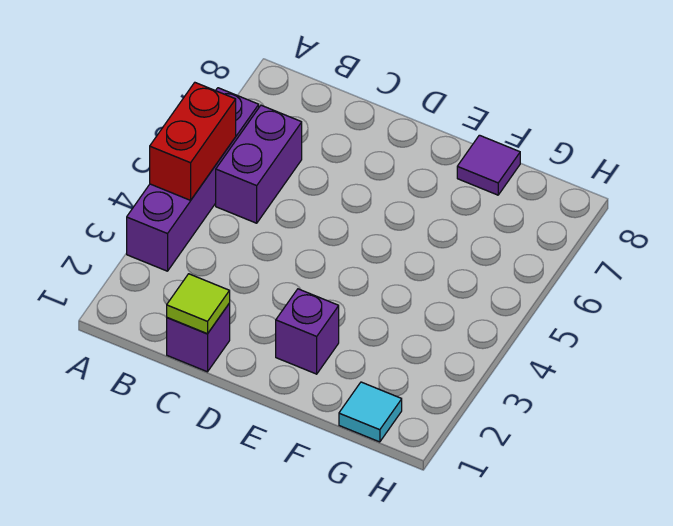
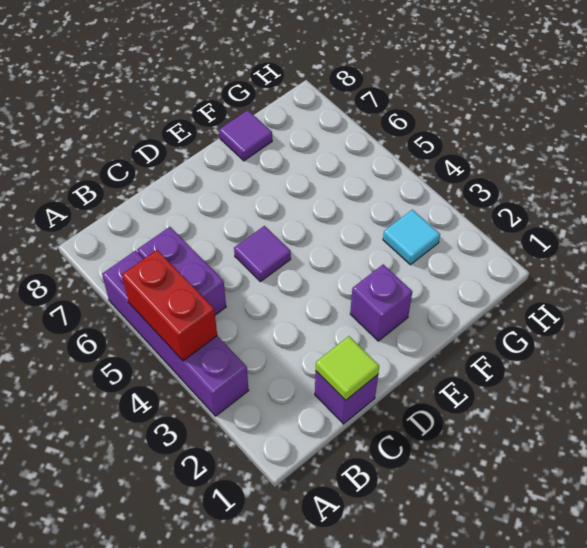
none -> purple 1x1 tile [234,226,291,282]
cyan 1x1 tile [339,382,402,442] -> cyan 1x1 tile moved to [383,210,440,265]

